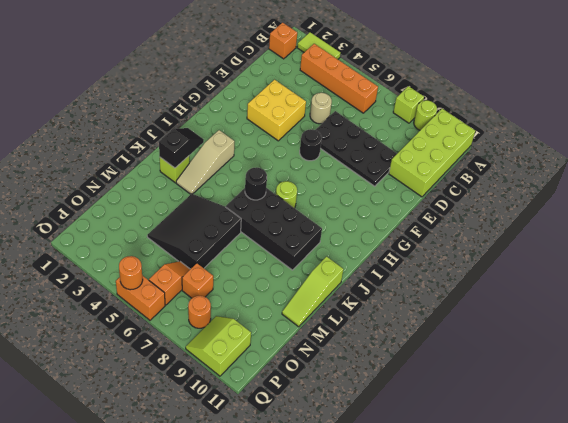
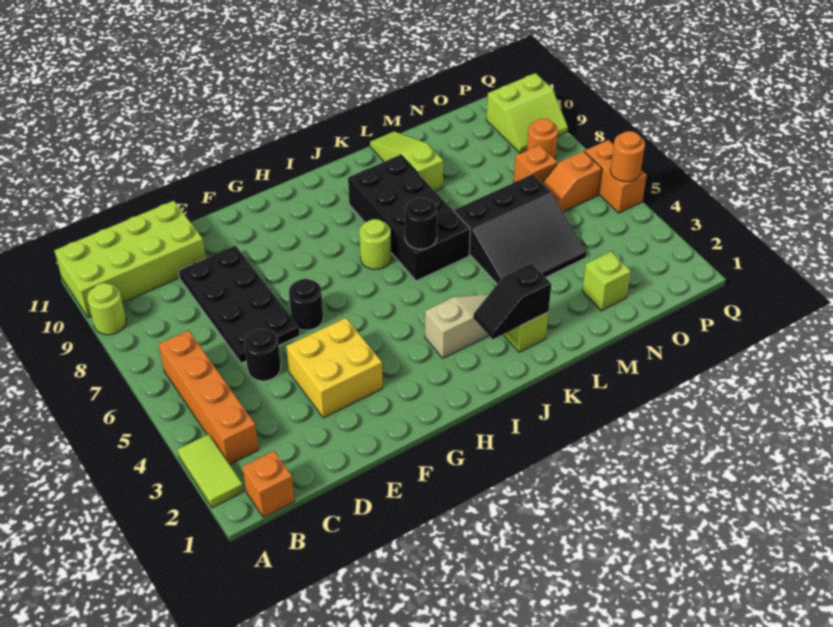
lime 1x1 brick [393,86,424,123] -> lime 1x1 brick moved to [582,252,631,311]
tan 1x1 round brick [310,93,332,124] -> black 1x1 round brick [244,329,281,381]
lime 1x3 slope [282,257,343,327] -> lime 1x3 slope turned to [370,131,443,191]

